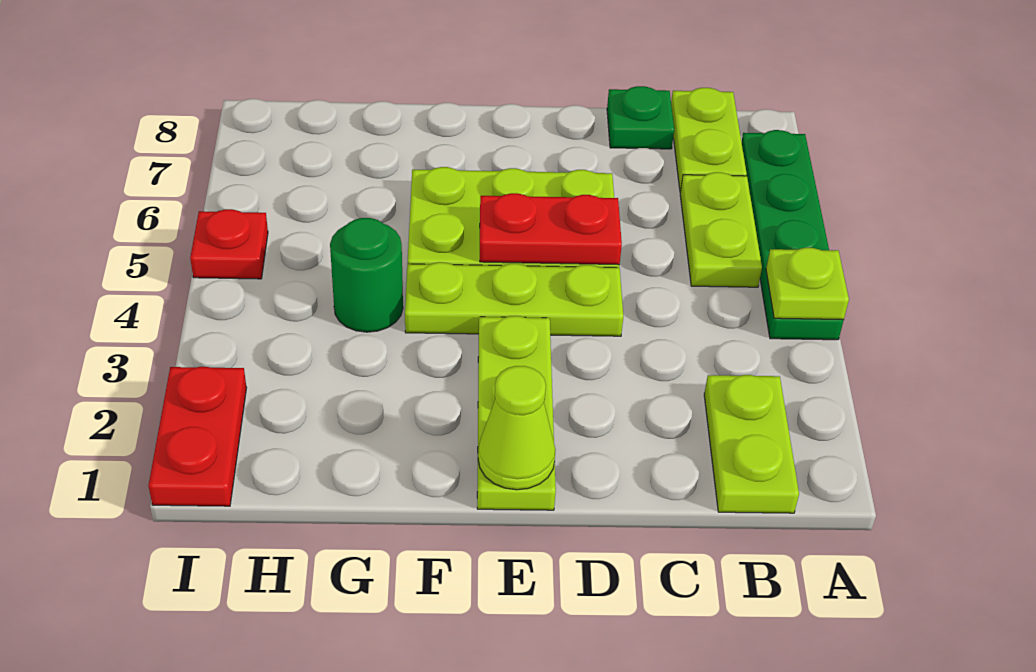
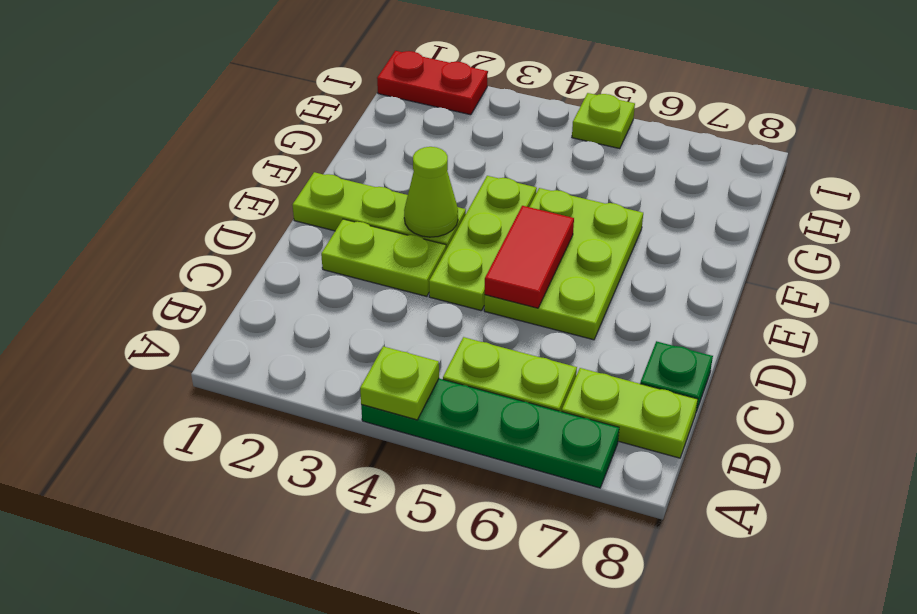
lime 1x2 plate [704,375,799,513] -> lime 1x2 plate moved to [321,219,446,296]
red 1x2 plate [480,193,622,265] -> red 1x2 tile [485,206,574,308]
lime 1x1 cone [478,366,555,490] -> lime 1x1 cone moved to [404,147,458,237]
green 1x1 round brick [330,218,403,332] -> none
red 1x1 plate [190,209,268,279] -> lime 1x1 plate [572,93,635,149]

